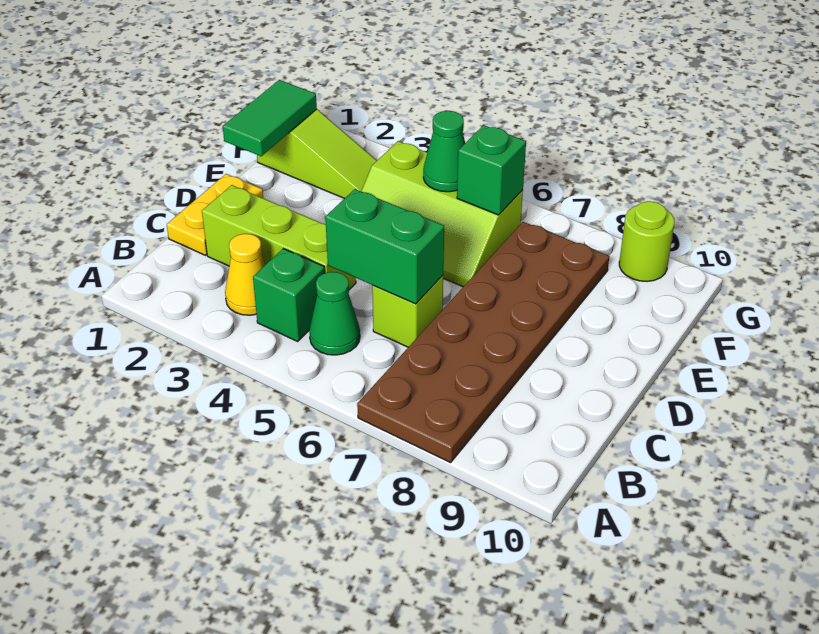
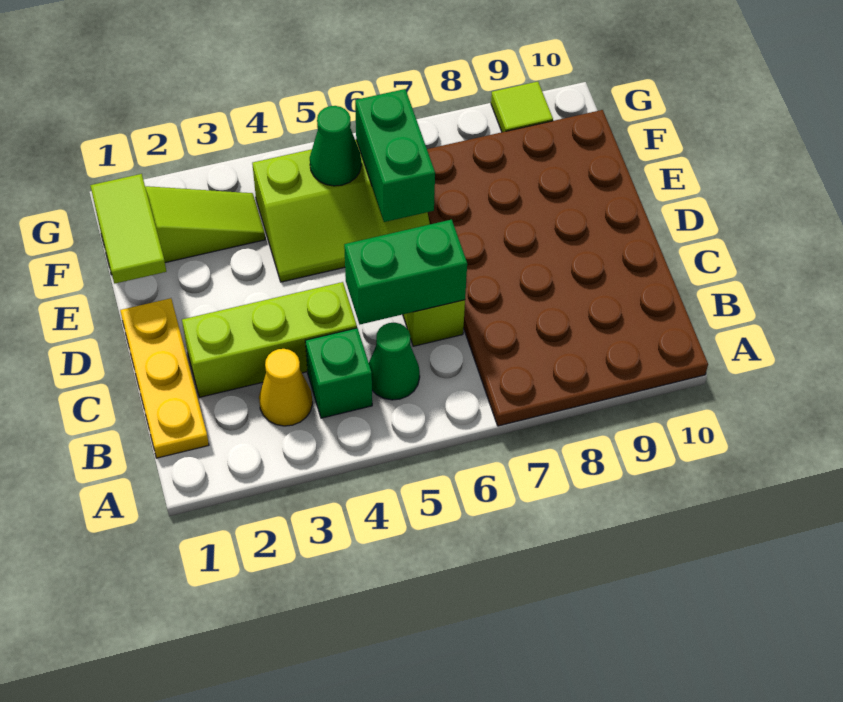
brown 2x6 plate [357,222,609,463] -> brown 4x6 plate [427,110,708,426]
yellow 1x2 plate [167,174,263,255] -> yellow 1x3 plate [120,298,209,458]
green 1x2 tile [223,80,317,156] -> lime 1x2 tile [90,174,166,284]
green 1x1 brick [457,125,526,215] -> green 1x2 brick [355,89,435,222]
lime 1x1 round brick [619,201,674,281] -> lime 1x1 tile [491,82,553,132]

